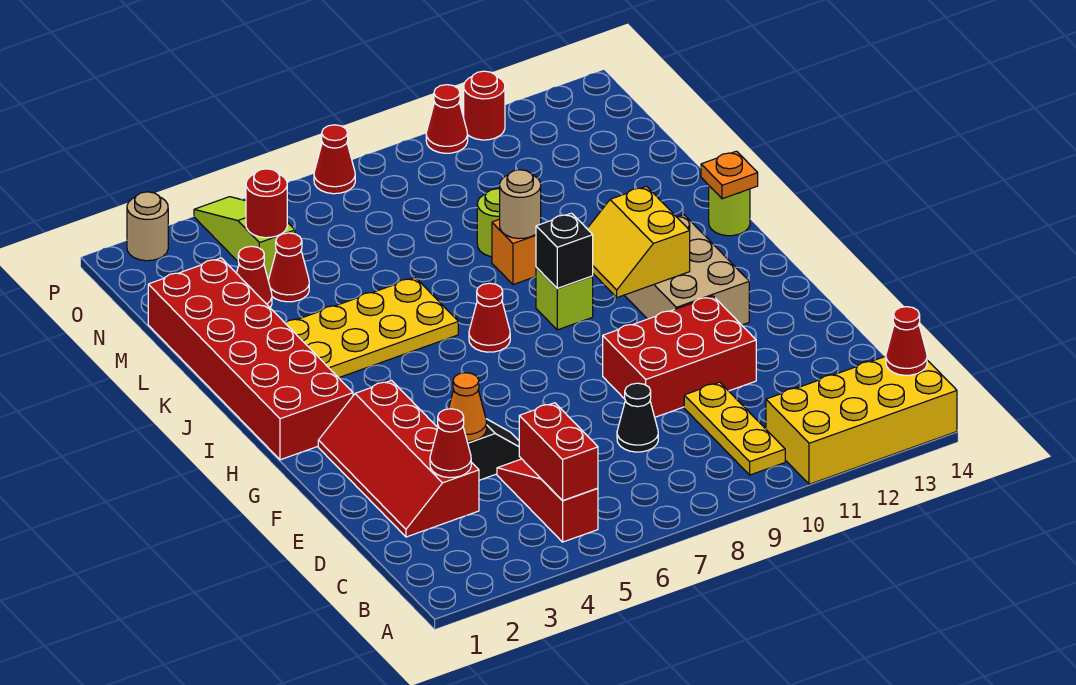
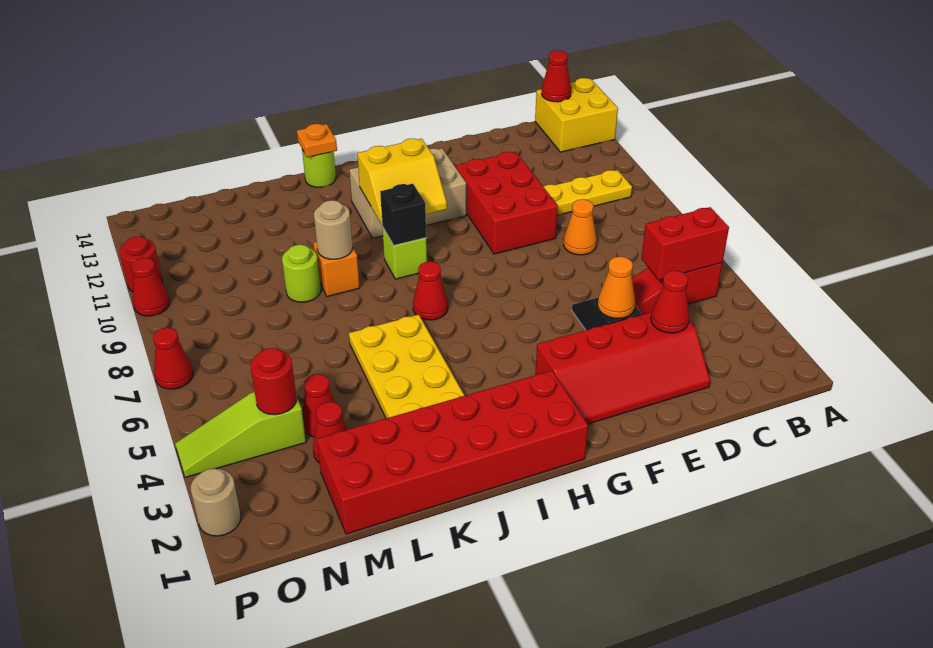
yellow 2x4 brick [766,356,957,484] -> yellow 2x2 brick [535,78,618,152]
black 1x1 cone [617,383,658,452] -> orange 1x1 cone [564,199,597,255]

